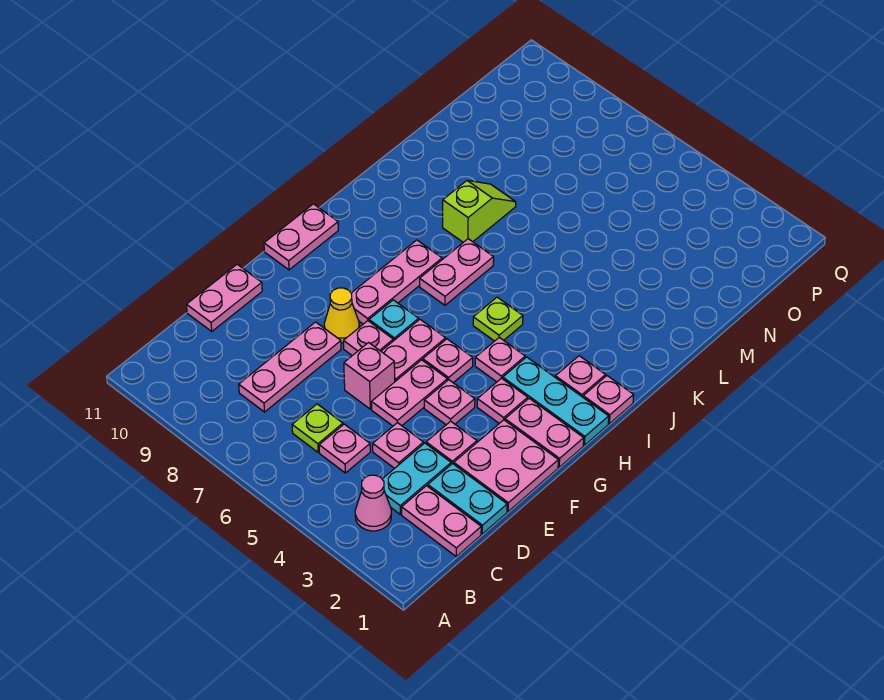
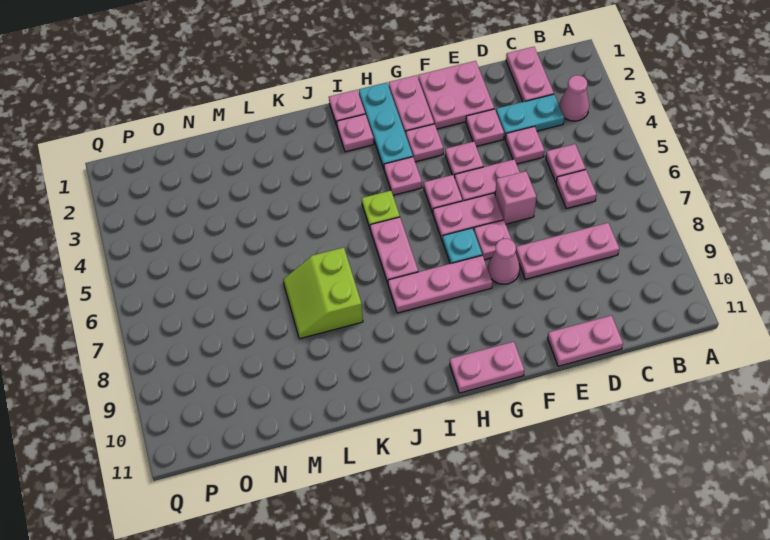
lime 1x1 plate [292,404,343,452] -> pink 1x1 plate [556,170,597,209]
cyan 1x2 plate [428,463,507,534] -> none
yellow 1x1 cone [324,288,359,343] -> pink 1x1 cone [488,239,520,284]
pink 1x2 plate [420,239,494,305] -> pink 1x2 plate turned to [370,217,418,283]
lime 1x2 slope [443,181,516,242] -> lime 2x2 slope [283,247,363,339]

